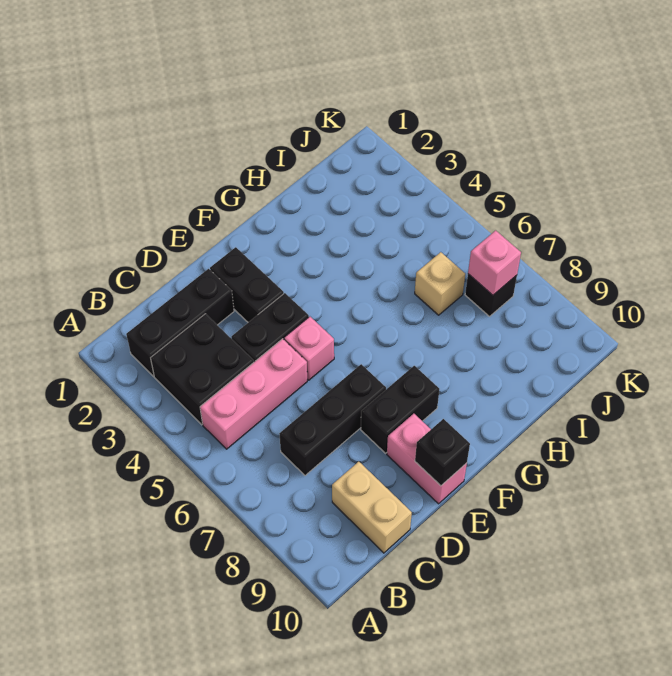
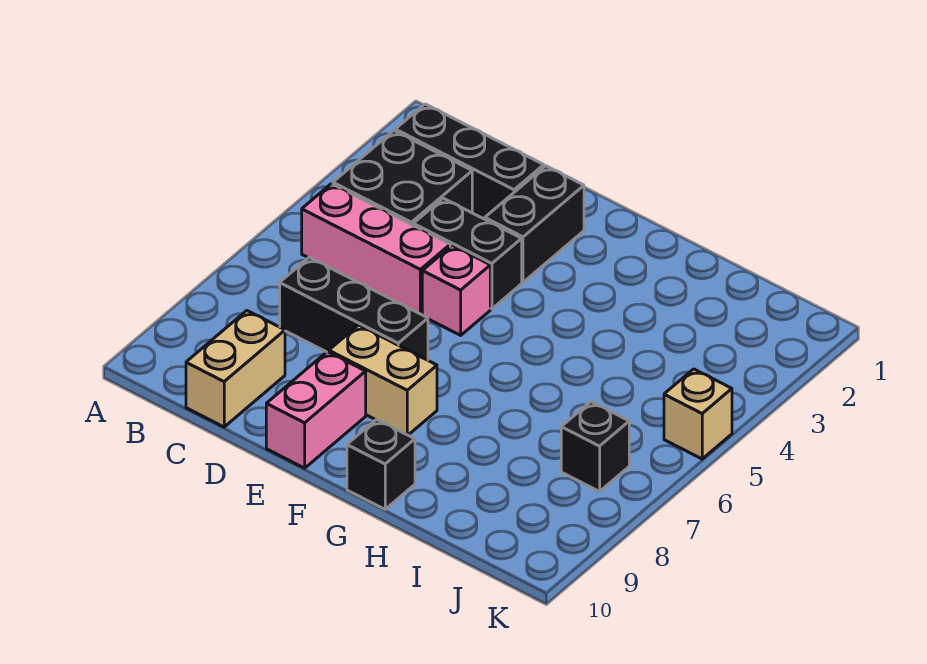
black 1x2 brick [361,366,439,453] -> tan 1x2 brick [329,325,437,435]
black 1x1 brick [415,419,470,486] -> black 1x1 brick moved to [347,419,415,509]
tan 1x1 brick [415,252,465,315] -> tan 1x1 brick moved to [664,369,732,459]
pink 1x1 brick [468,230,521,295] -> none

